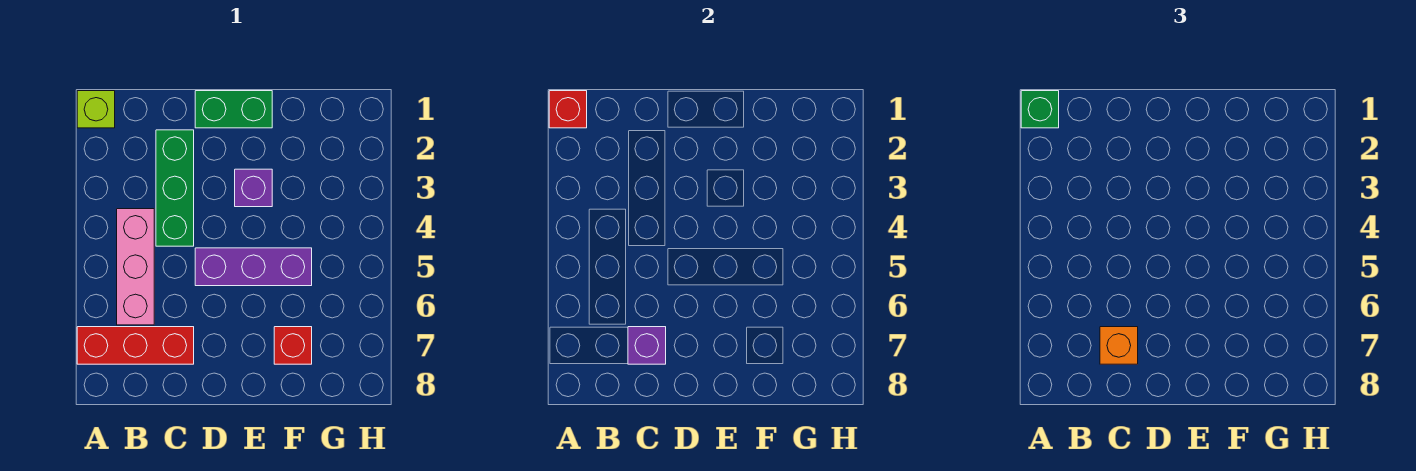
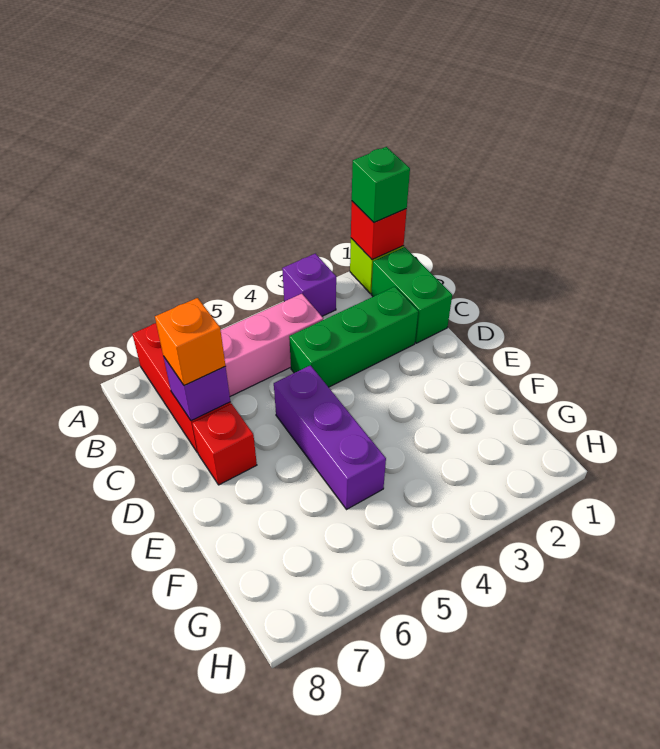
green 1x2 brick [195,91,272,128] -> green 1x2 brick moved to [371,247,452,343]
purple 1x1 brick [235,169,272,207] -> purple 1x1 brick moved to [282,253,336,316]
red 1x1 brick [274,327,312,364] -> red 1x1 brick moved to [192,404,257,485]

